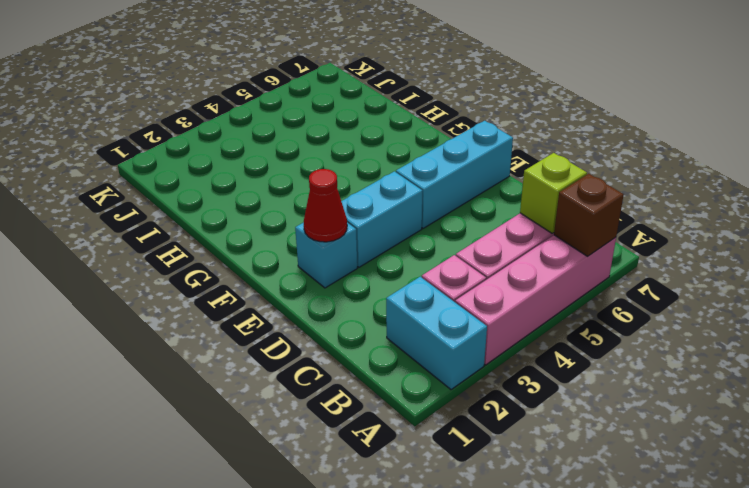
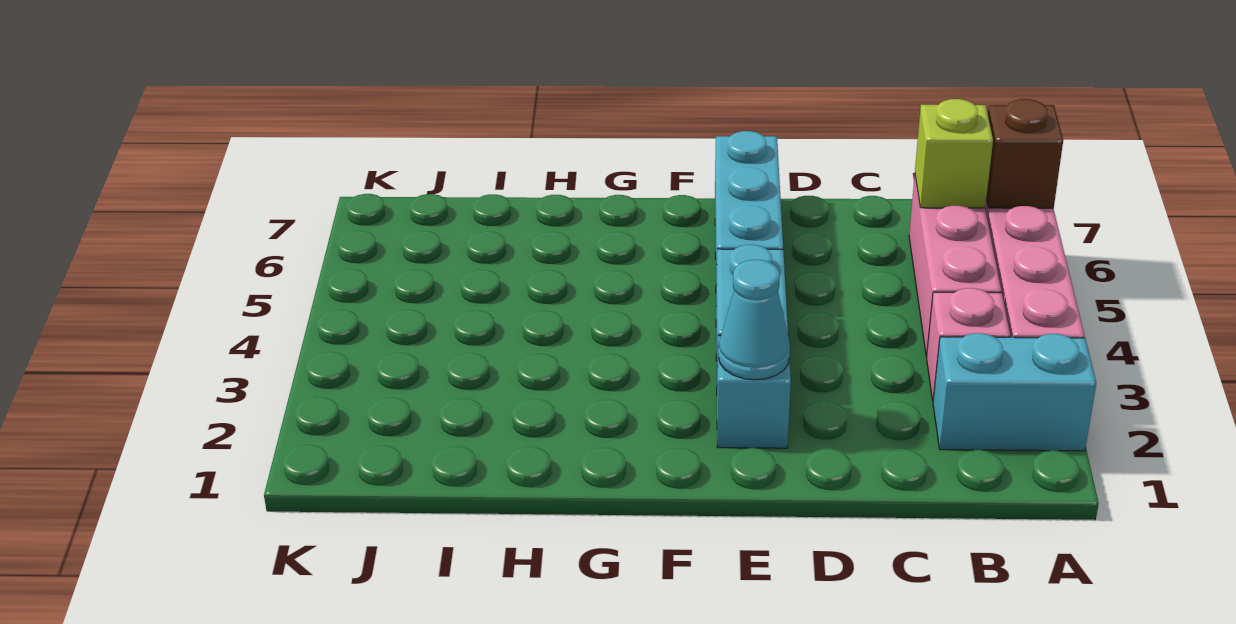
red 1x1 cone [304,169,347,242] -> cyan 1x1 cone [718,260,790,380]

